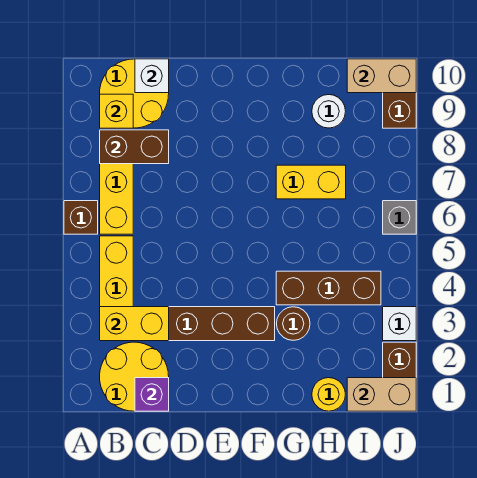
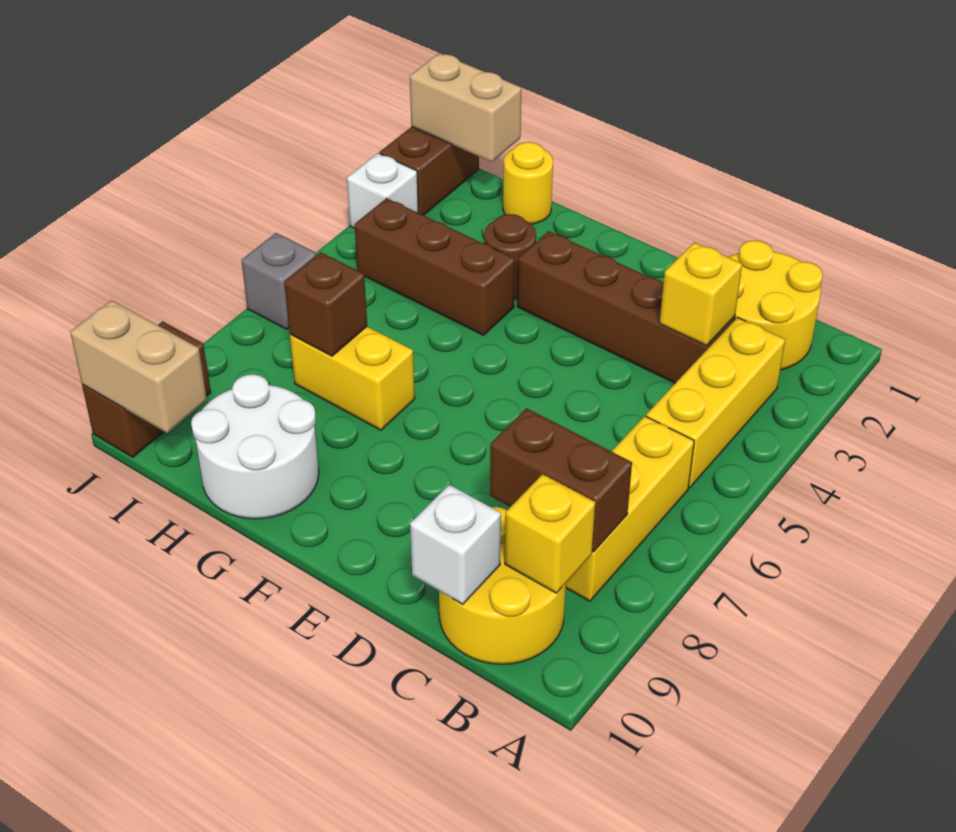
brown 1x1 brick [64,201,98,234] -> brown 1x1 brick moved to [284,252,367,356]
yellow 1x2 brick [100,307,169,341] -> yellow 1x1 brick [660,242,742,346]
purple 1x1 brick [135,378,169,411] -> none
white 1x1 round brick [312,95,346,128] -> white 2x2 round brick [191,374,319,519]

